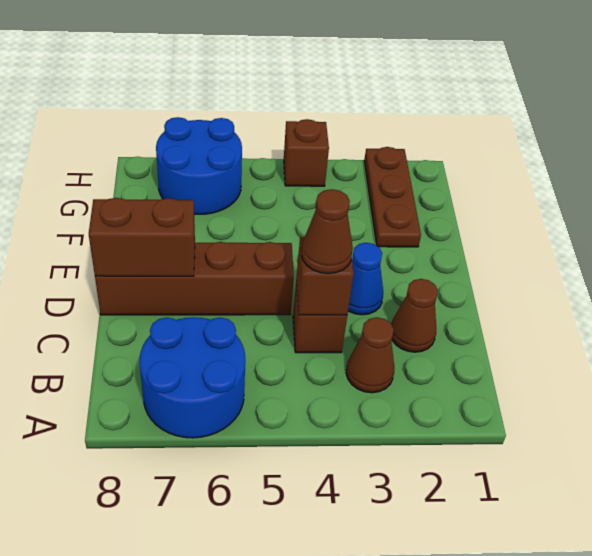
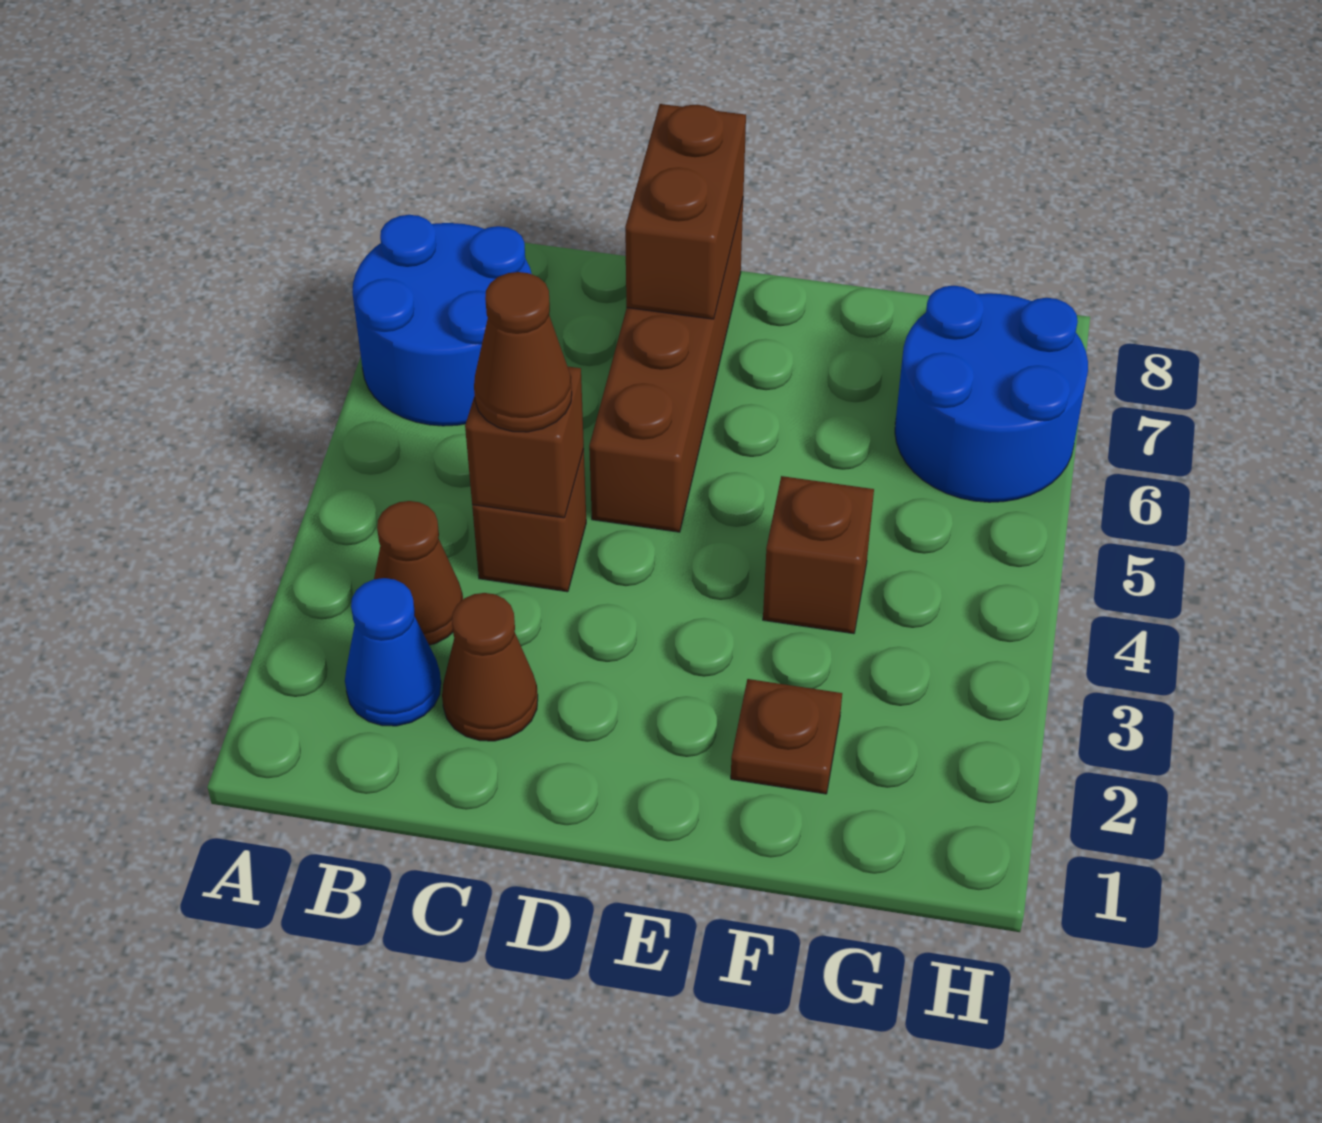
blue 1x1 cone [348,243,383,315] -> blue 1x1 cone moved to [345,578,441,726]
brown 1x3 plate [364,147,421,247] -> brown 1x1 plate [731,679,842,794]
brown 1x1 brick [284,119,329,186] -> brown 1x1 brick moved to [763,476,874,634]

